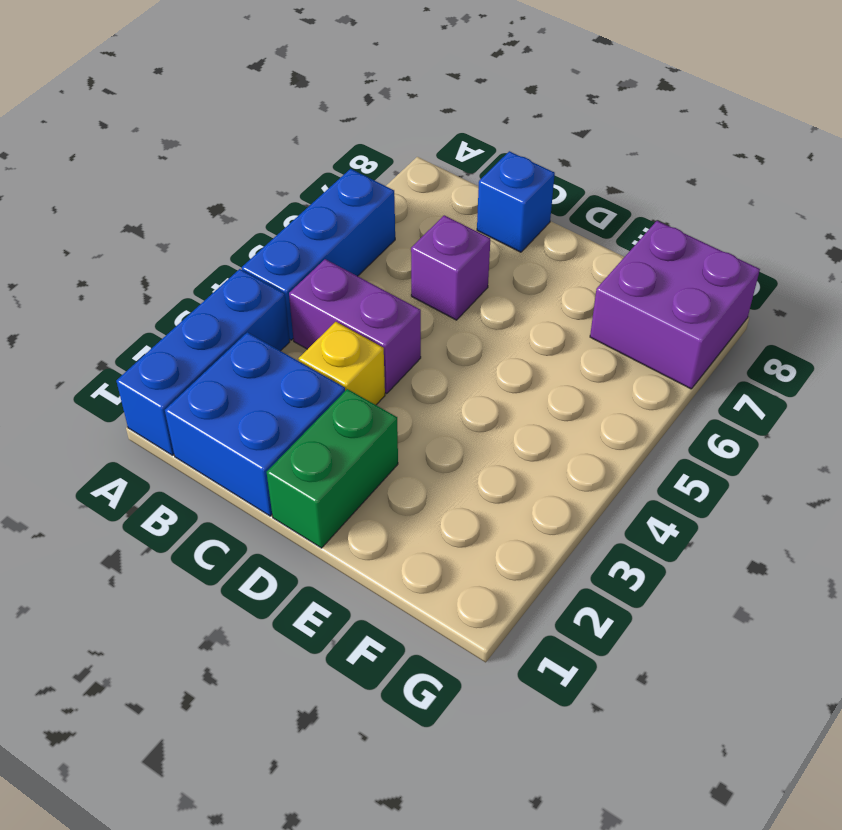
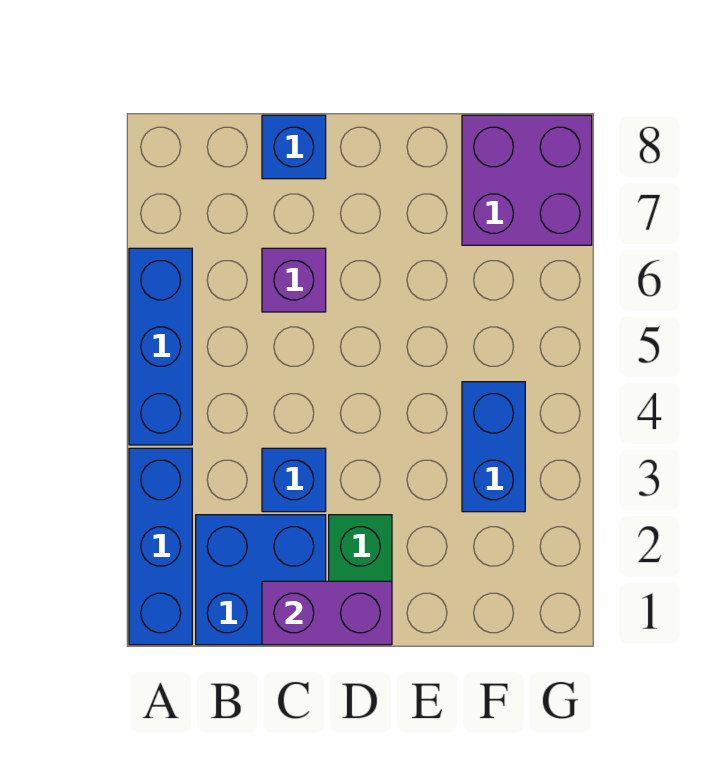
purple 1x2 brick [289,259,421,393] -> purple 1x2 brick moved to [262,581,392,645]
yellow 1x1 brick [299,322,385,405] -> blue 1x1 brick [262,448,326,512]
none -> blue 1x2 brick [462,382,525,512]

